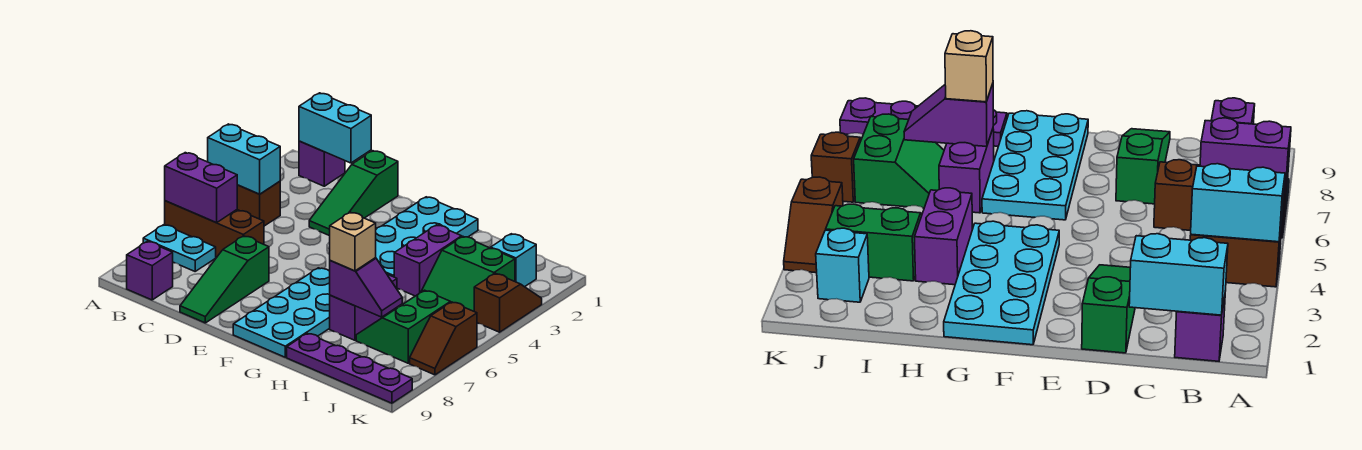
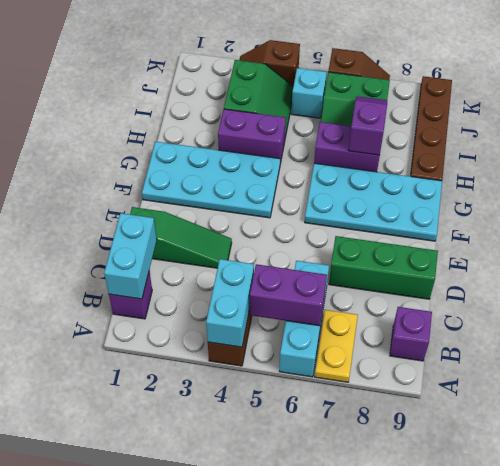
brown 1x3 brick [165,201,264,257] -> cyan 1x3 brick [279,261,329,377]
purple 1x2 brick [165,153,237,223] -> purple 1x2 brick turned to [250,264,327,326]
cyan 1x2 plate [143,225,216,271] -> yellow 1x2 plate [315,310,358,382]
green 1x3 slope [180,236,269,323] -> green 1x3 brick [329,236,438,299]
tan 1x1 brick [330,212,376,271] -> none
purple 1x4 plate [287,333,412,403] -> brown 1x4 plate [411,76,452,181]
cyan 1x1 brick [491,234,536,287] -> cyan 1x1 brick moved to [291,68,327,118]

